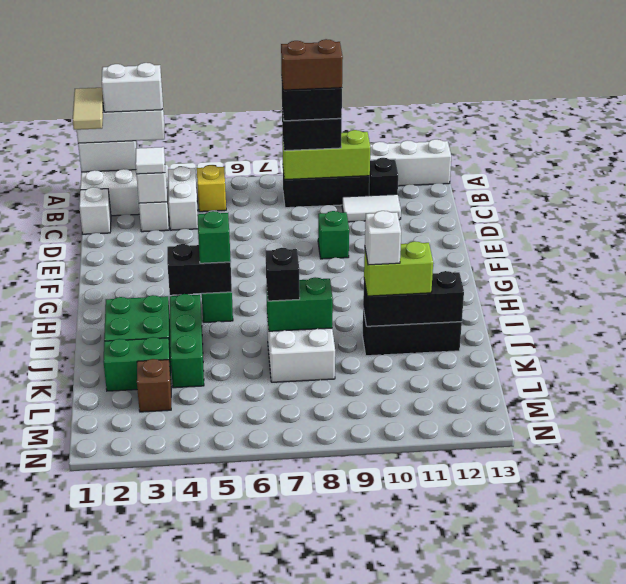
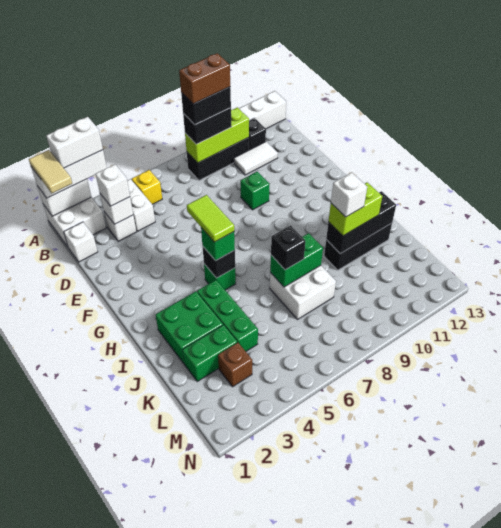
white 1x1 tile [135,147,165,174] -> white 1x1 brick [96,165,130,206]
none -> lime 1x2 tile [187,195,234,242]
black 1x2 brick [167,244,232,295] -> black 1x1 brick [203,247,235,278]

